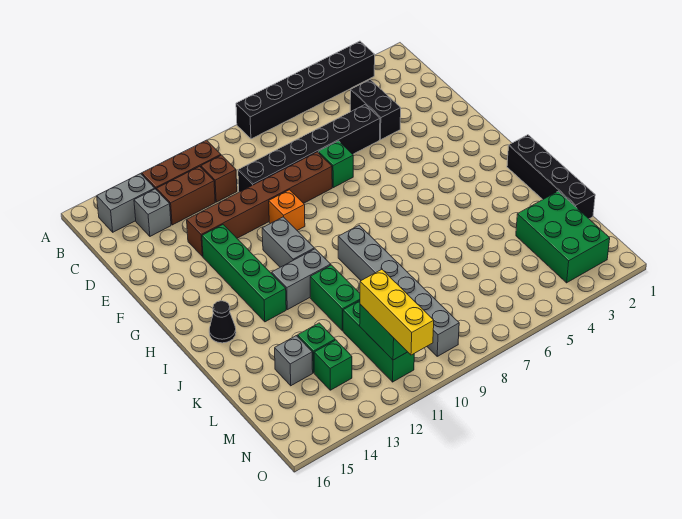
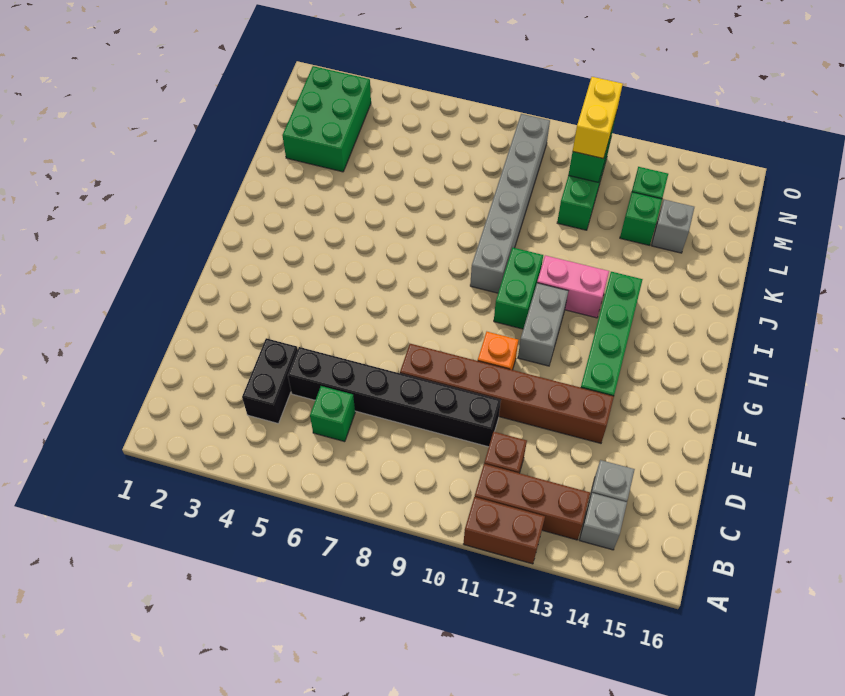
black 1x6 brick [236,41,375,139] -> none
grey 1x2 brick [97,174,155,232] -> grey 1x1 brick [580,493,627,550]
brown 1x2 brick [157,166,215,225] -> brown 1x2 brick moved to [464,497,545,564]
green 1x1 brick [318,141,353,188] -> green 1x1 brick moved to [310,386,355,442]
black 1x4 brick [507,135,595,219] -> none
grey 1x2 brick [272,249,331,310] -> pink 1x2 brick [537,255,609,318]
black 1x1 cone [209,301,236,343] -> none
green 1x2 brick [310,265,360,331] -> green 1x2 brick moved to [494,248,543,329]
yellow 1x3 brick [360,269,434,355] -> yellow 1x2 brick [573,77,623,159]

